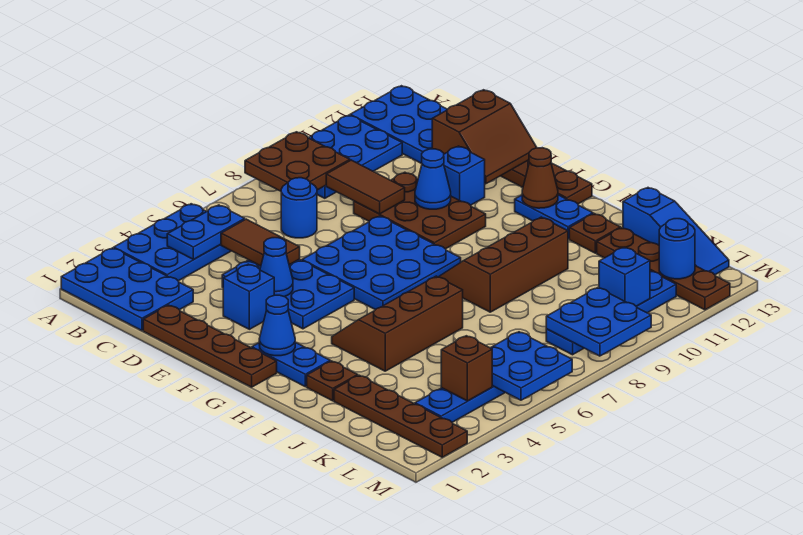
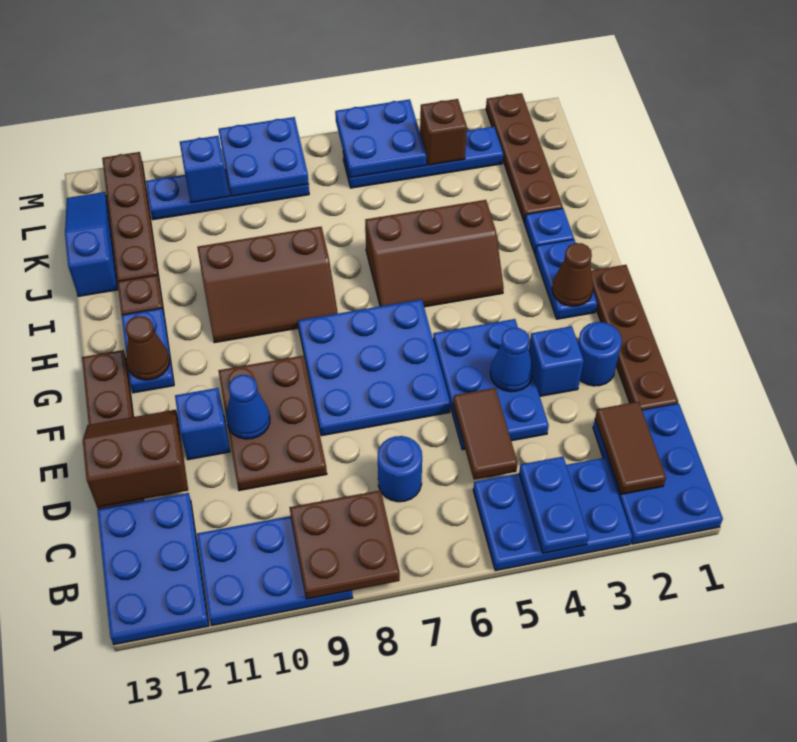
blue 1x2 plate [167,205,245,259] -> blue 1x2 plate turned to [519,457,589,553]
brown 1x2 tile [326,160,405,214] -> brown 1x2 tile moved to [595,402,666,494]
blue 1x1 cone [259,295,295,356] -> brown 1x1 cone [552,243,593,306]
brown 1x1 plate [307,361,358,401] -> blue 1x1 plate [525,208,574,253]
blue 1x1 round brick [659,219,695,279] -> blue 1x1 round brick moved to [578,322,622,386]

